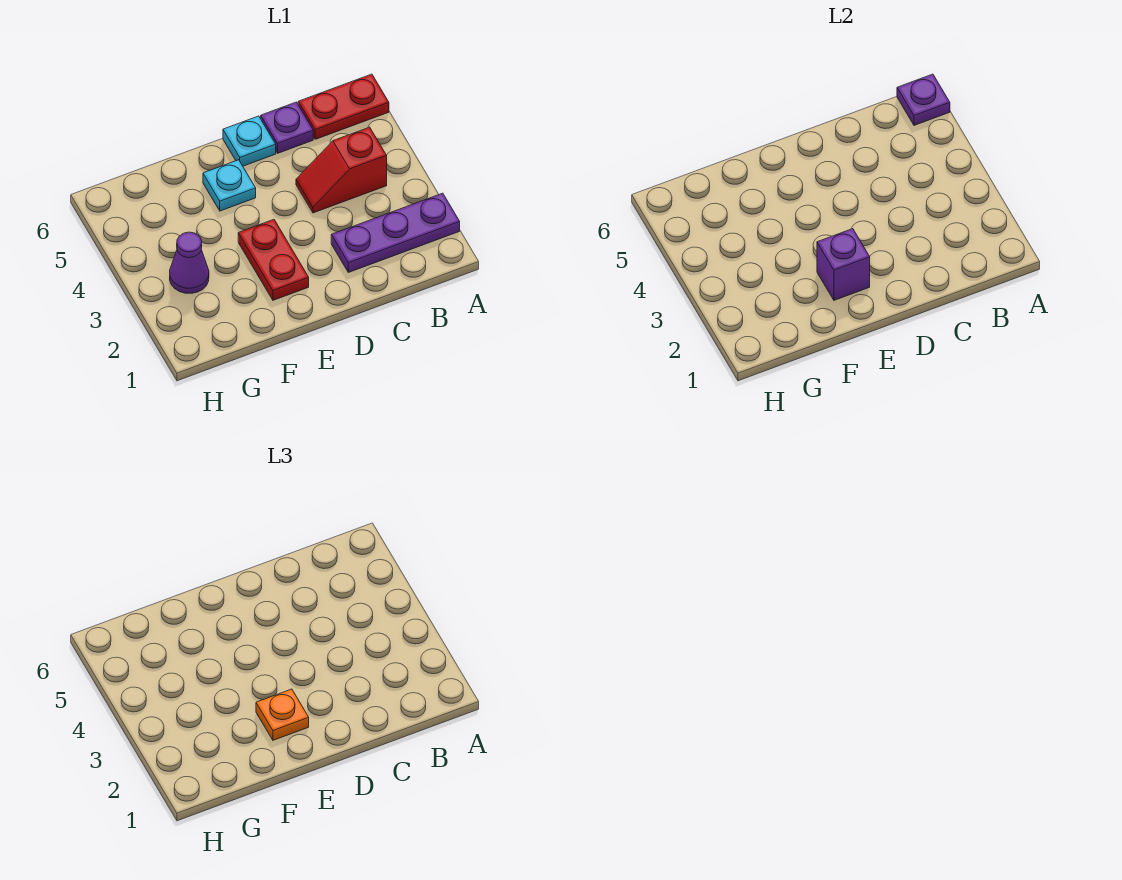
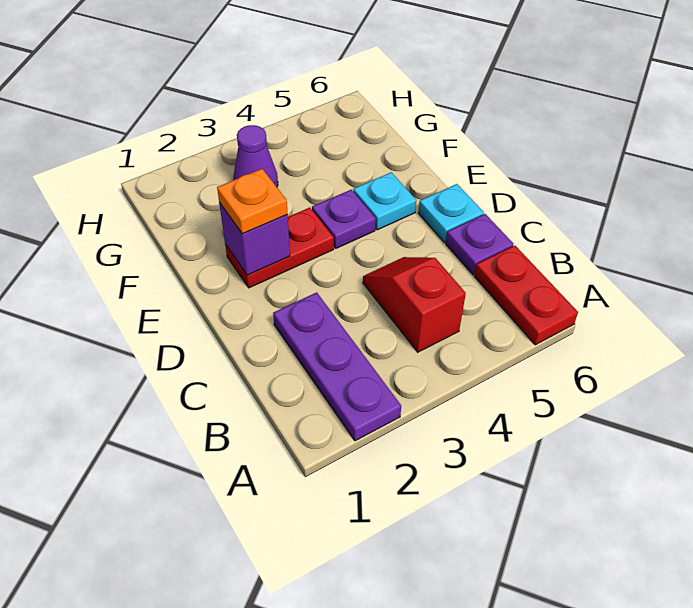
purple 1x1 plate [897,74,950,125] -> purple 1x1 plate moved to [312,190,376,248]

